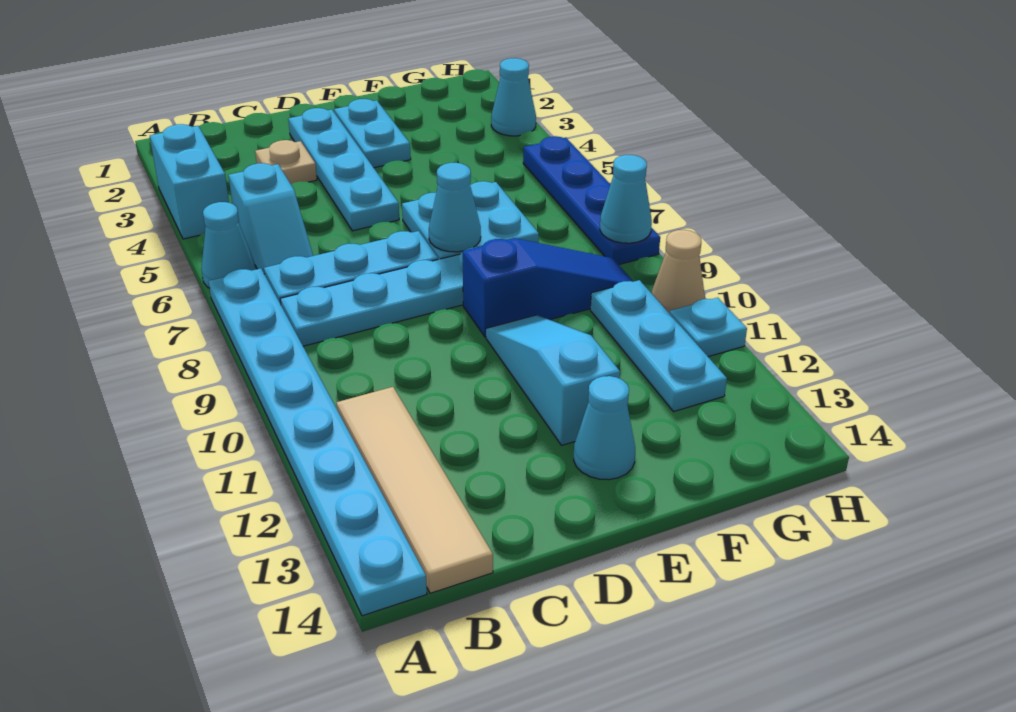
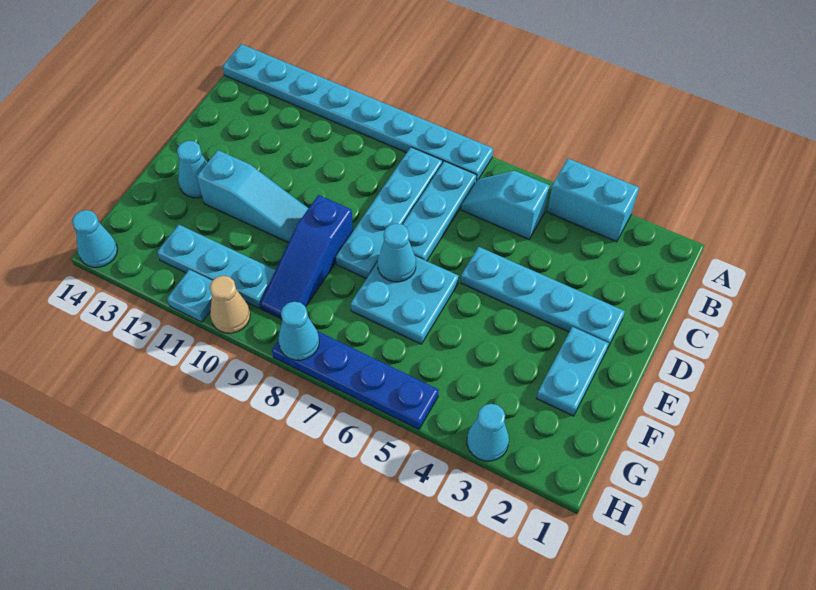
cyan 1x1 cone [201,202,255,288] -> cyan 1x1 cone moved to [72,210,117,267]
tan 1x4 tile [336,387,493,593] -> none
tan 1x1 plate [255,140,317,184] -> none
cyan 1x2 plate [334,99,411,168] -> cyan 1x2 plate turned to [536,327,609,416]

